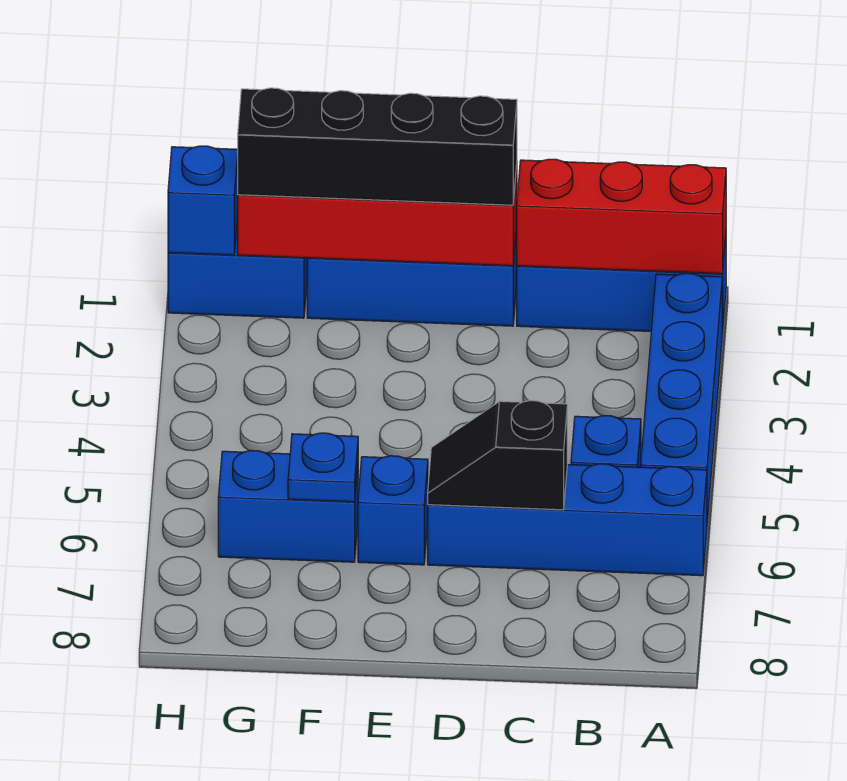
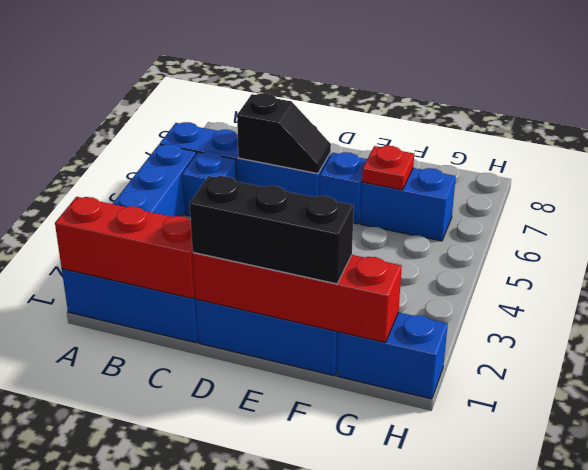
black 1x4 brick [238,88,517,205] -> black 1x3 brick [190,176,354,284]
blue 1x1 plate [288,433,358,502] -> red 1x1 plate [362,146,414,190]
blue 1x1 brick [168,146,238,255] -> none

